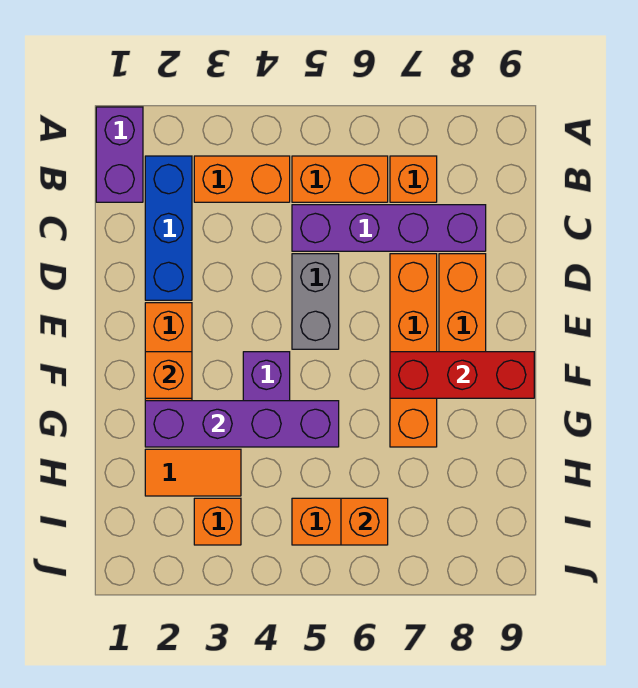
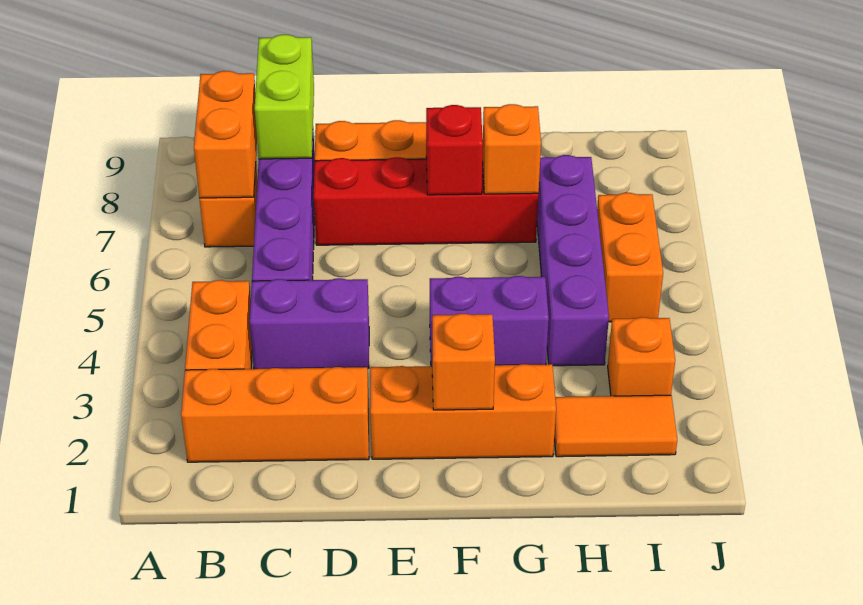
purple 1x2 brick [96,107,143,202] -> purple 1x2 brick moved to [250,278,369,369]
blue 1x3 brick [145,156,192,300] -> orange 1x3 brick [181,367,369,462]
orange 1x2 brick [292,156,388,202] -> orange 1x2 brick moved to [194,71,257,198]
none -> lime 1x2 brick [255,35,314,159]
grey 1x2 brick [292,254,339,349] -> none
orange 1x4 brick [390,254,437,447] -> red 1x4 brick [314,157,538,245]
red 1x3 brick [390,352,534,398] -> red 1x1 brick [426,105,483,195]
purple 1x4 brick [145,401,339,447] -> purple 1x4 brick moved to [537,155,609,366]
orange 1x2 tile [145,449,241,496] -> orange 1x2 tile turned to [554,395,677,457]
orange 1x1 brick [341,498,388,545] -> orange 1x1 brick moved to [483,104,541,194]

